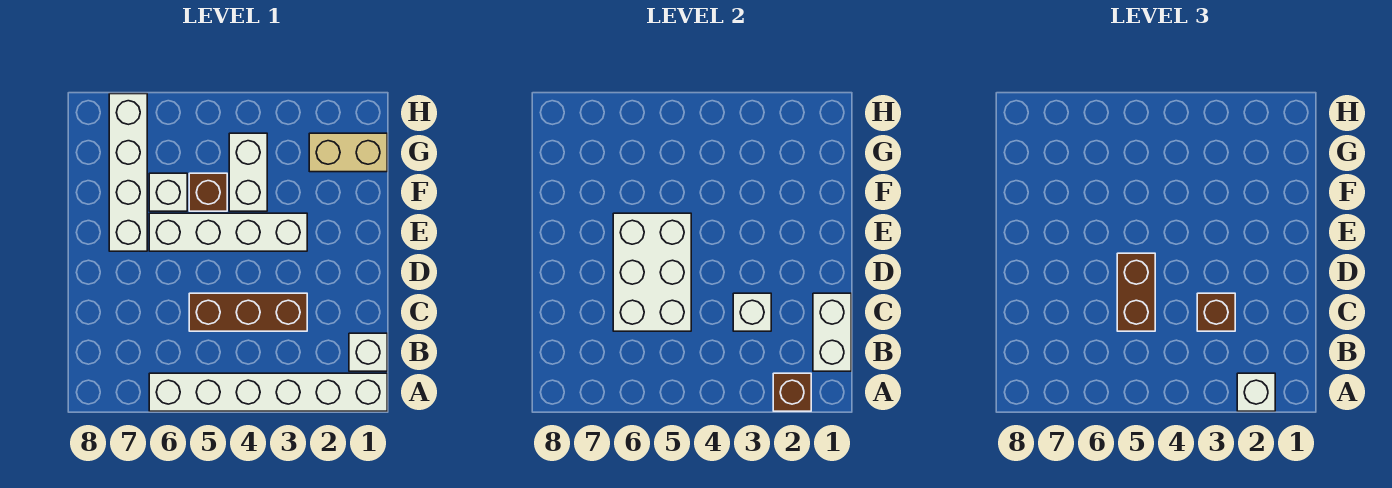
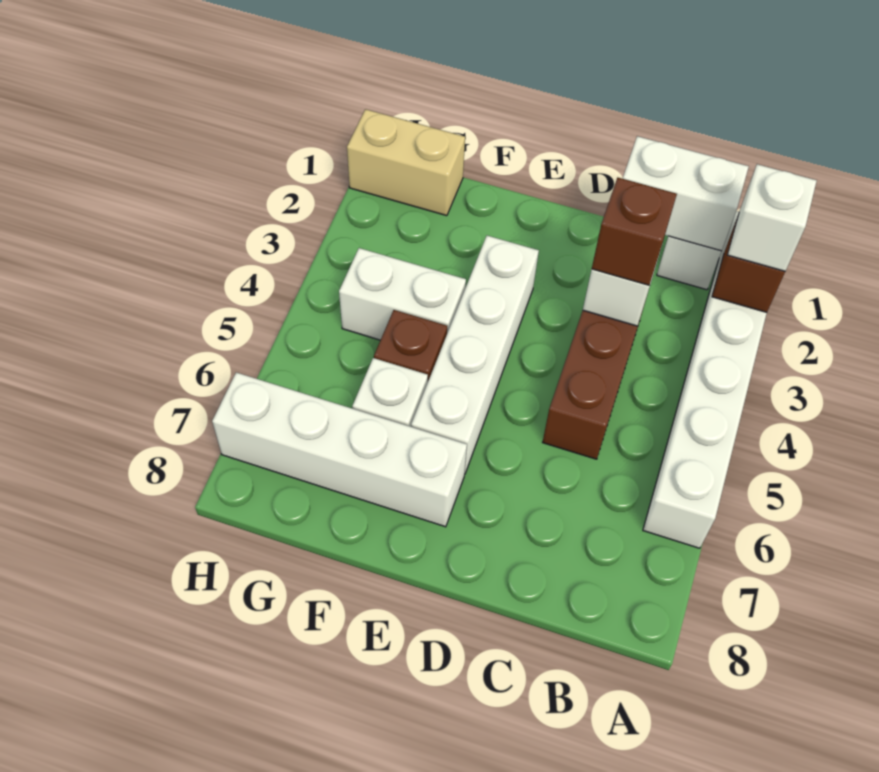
white 2x3 brick [613,213,691,331] -> none
brown 1x2 brick [1117,253,1155,331] -> none
tan 1x2 brick [309,133,387,172] -> tan 1x2 brick turned to [347,109,465,216]

